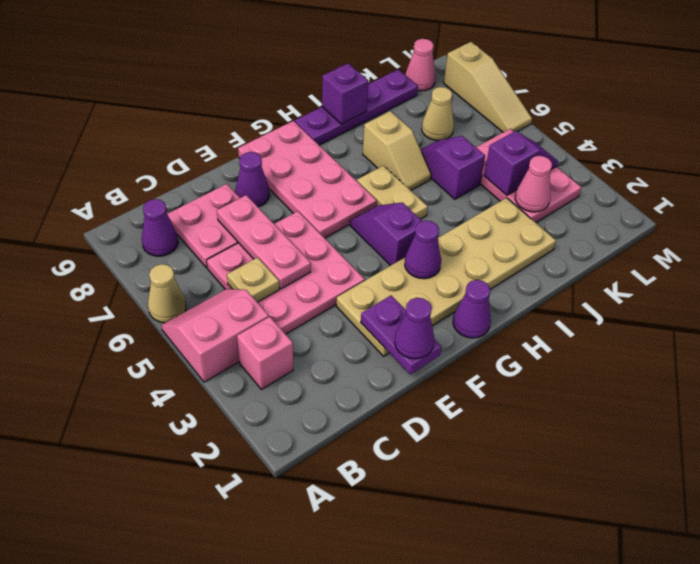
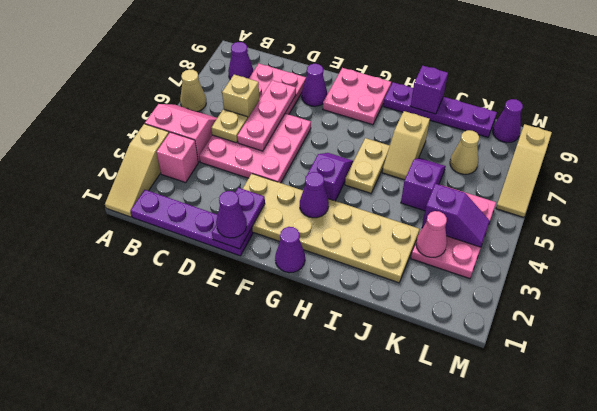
none -> tan 1x3 slope [105,124,169,217]
none -> purple 1x4 plate [131,190,253,256]
none -> tan 1x1 brick [222,75,259,117]
pink 2x4 plate [238,121,377,238] -> pink 2x2 plate [323,68,391,125]
pink 1x1 cone [405,39,436,91] -> purple 1x1 cone [493,99,523,143]

